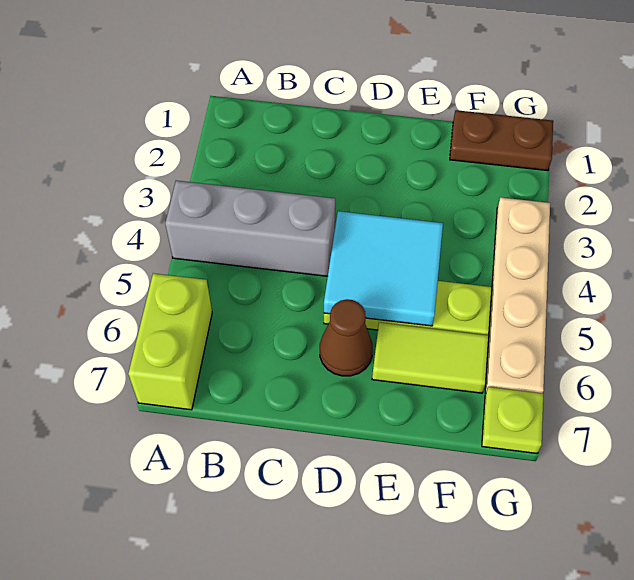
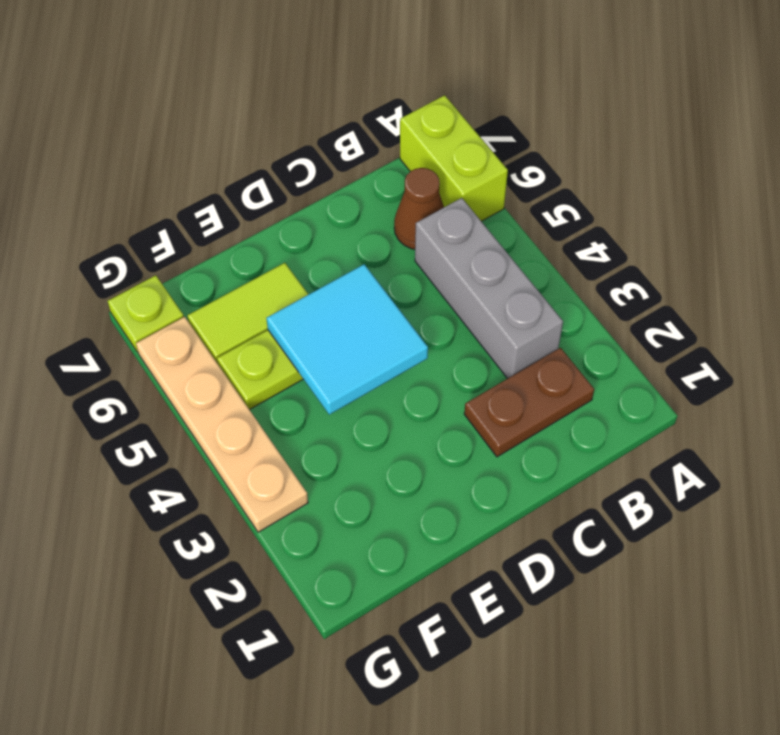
grey 1x3 brick [165,181,335,276] -> grey 1x3 brick turned to [415,198,563,379]
brown 1x1 cone [320,299,373,376] -> brown 1x1 cone moved to [394,168,444,249]
brown 1x2 plate [450,110,553,171] -> brown 1x2 plate moved to [464,348,594,457]

